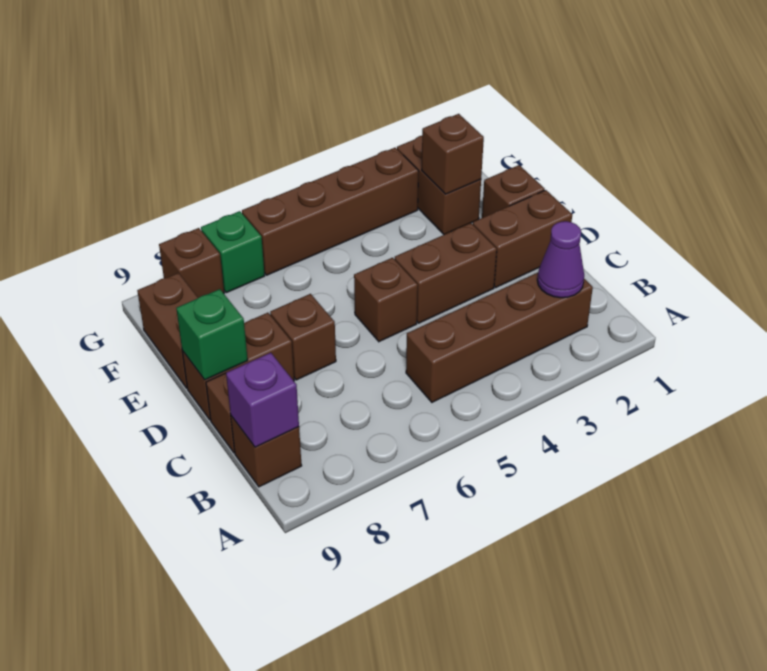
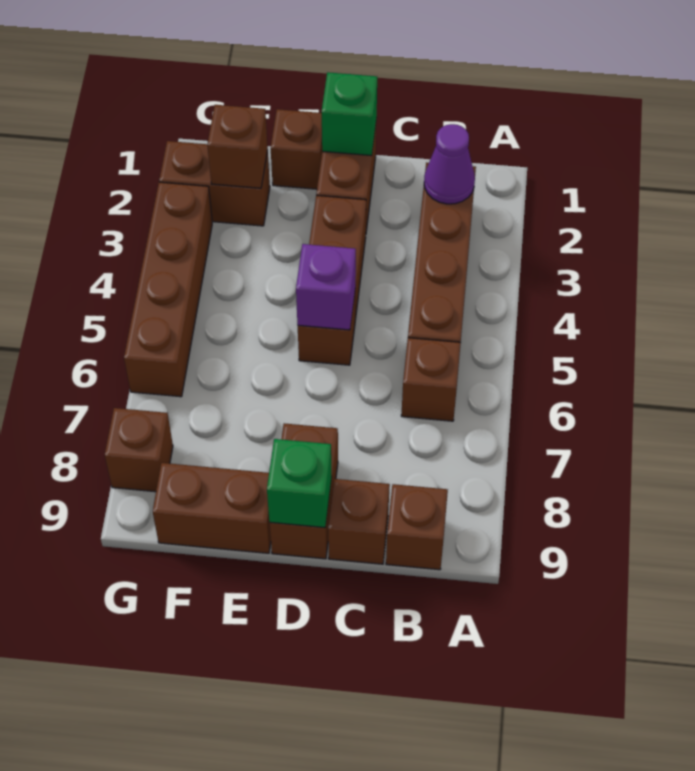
purple 1x1 brick [226,353,299,447] -> purple 1x1 brick moved to [296,244,356,330]
brown 1x1 brick [270,294,336,380] -> brown 1x1 brick moved to [401,338,461,421]
green 1x1 brick [201,211,265,293] -> green 1x1 brick moved to [322,72,377,156]

